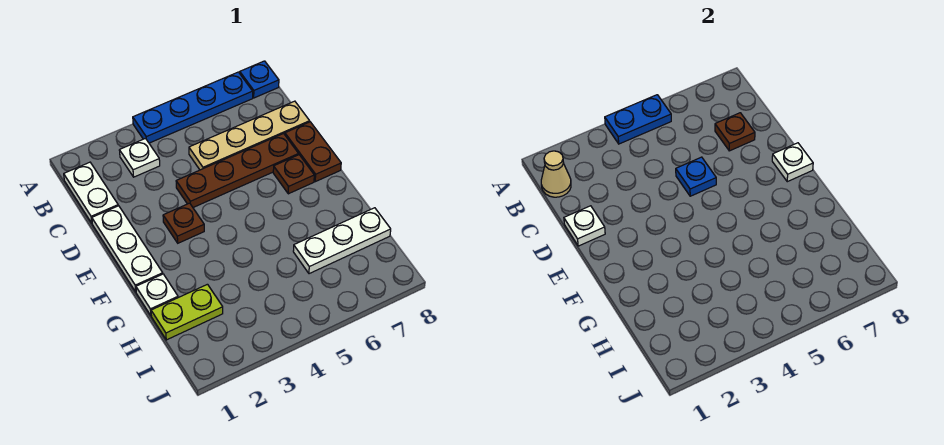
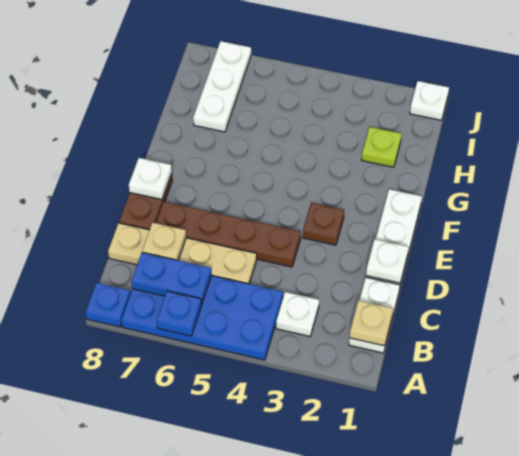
blue 1x4 plate [133,72,253,143] -> blue 2x4 plate [121,276,283,360]
blue 1x2 plate [605,95,671,144] -> blue 1x2 plate moved to [131,253,212,305]
tan 1x1 cone [541,151,571,197] -> tan 1x1 plate [350,300,393,346]
brown 1x1 plate [715,113,755,151] -> tan 1x1 plate [142,223,186,260]
blue 1x1 plate [676,157,716,196] -> blue 1x1 plate moved to [157,291,201,336]
brown 1x1 plate [273,155,314,194] -> none
white 1x1 plate [136,274,178,315] -> white 1x1 plate moved to [410,81,449,120]
lime 1x2 plate [151,284,223,340] -> lime 1x1 plate [362,127,402,167]
white 1x3 plate [293,208,391,274] -> white 1x3 plate turned to [193,41,251,132]

